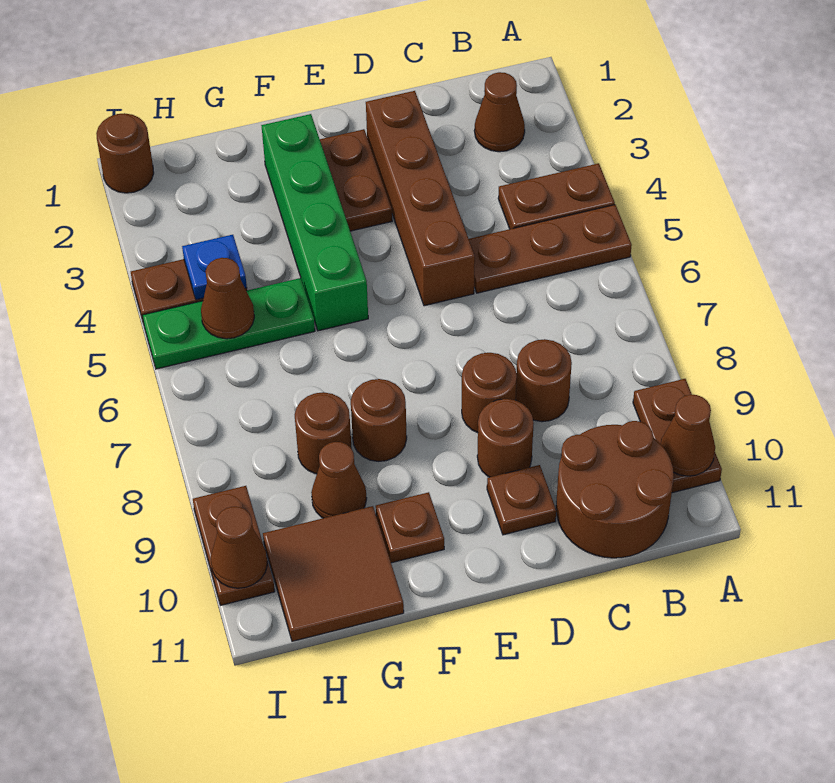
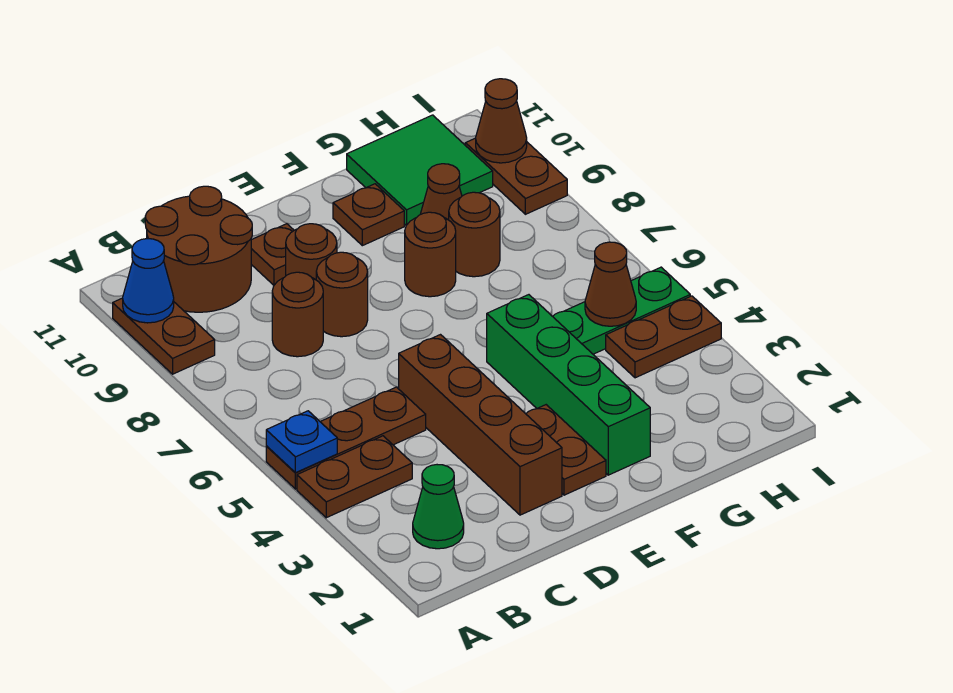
brown 1x1 cone [661,395,715,476] -> blue 1x1 cone [123,239,174,323]
brown 1x1 cone [474,72,525,152] -> green 1x1 cone [413,465,464,549]
brown 2x2 tile [263,506,404,641] -> green 2x2 tile [347,115,493,225]
blue 1x1 plate [182,235,247,300] -> blue 1x1 plate moved to [266,411,337,473]
brown 1x1 round brick [96,113,154,193] -> none

